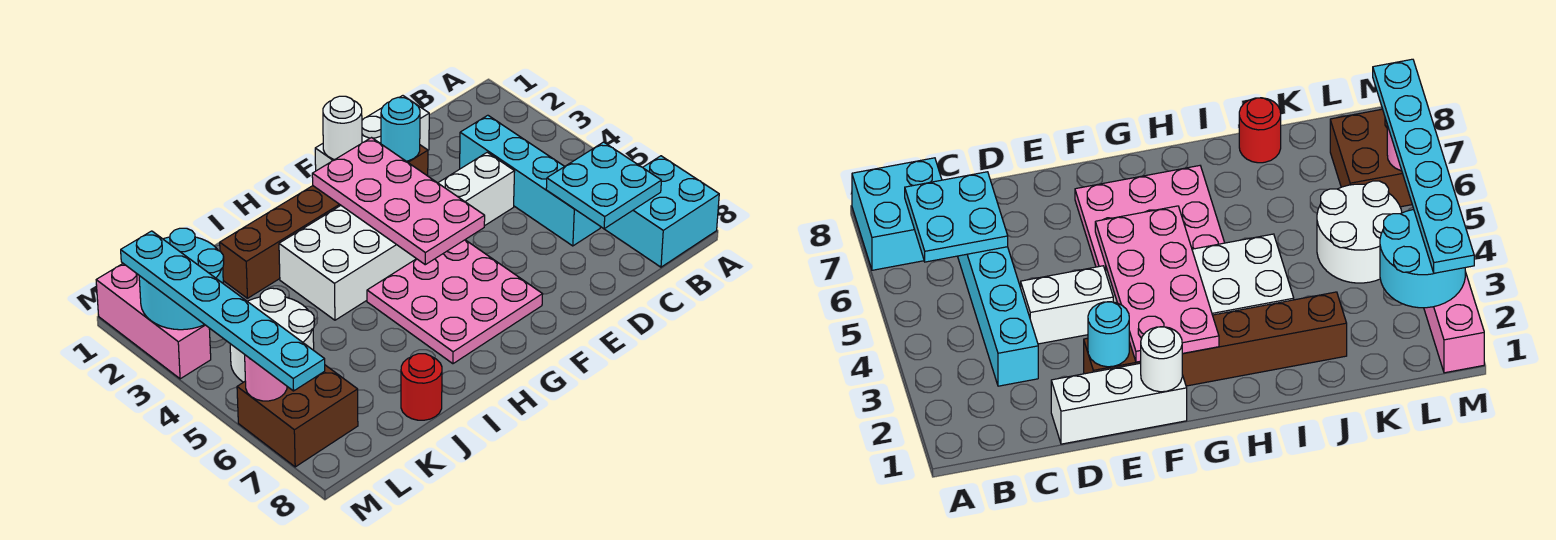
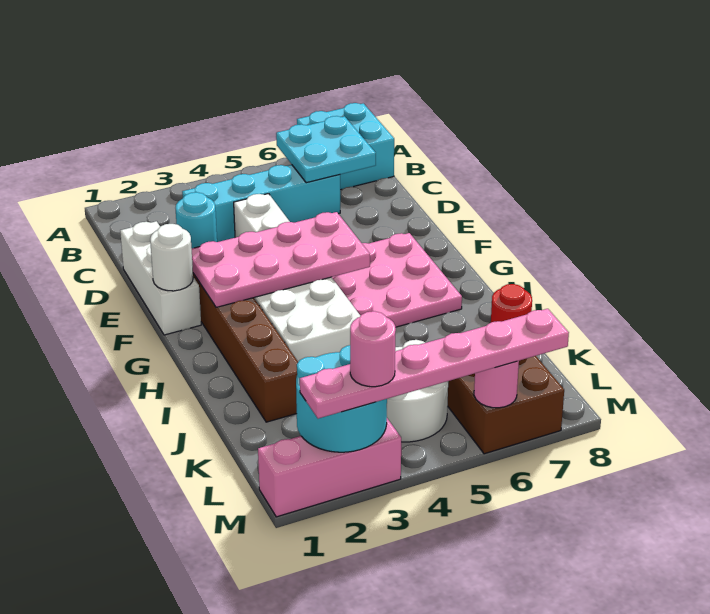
cyan 1x6 plate [121,231,325,391] -> pink 1x6 plate [300,309,569,419]
none -> pink 1x1 round brick [350,311,396,387]

